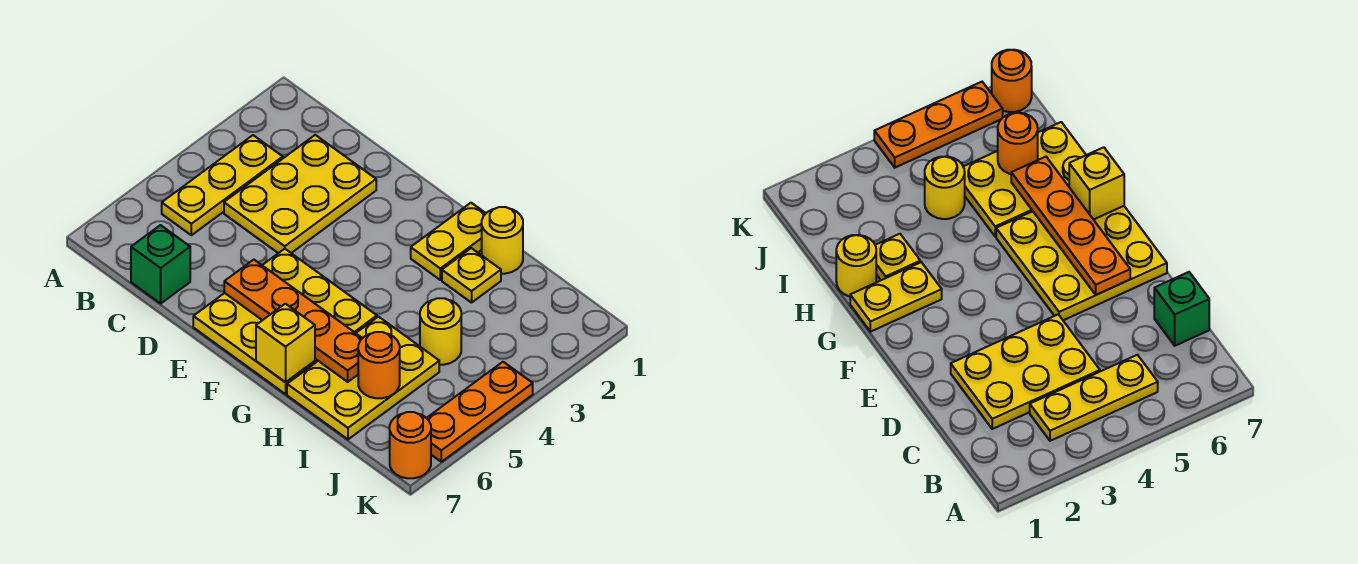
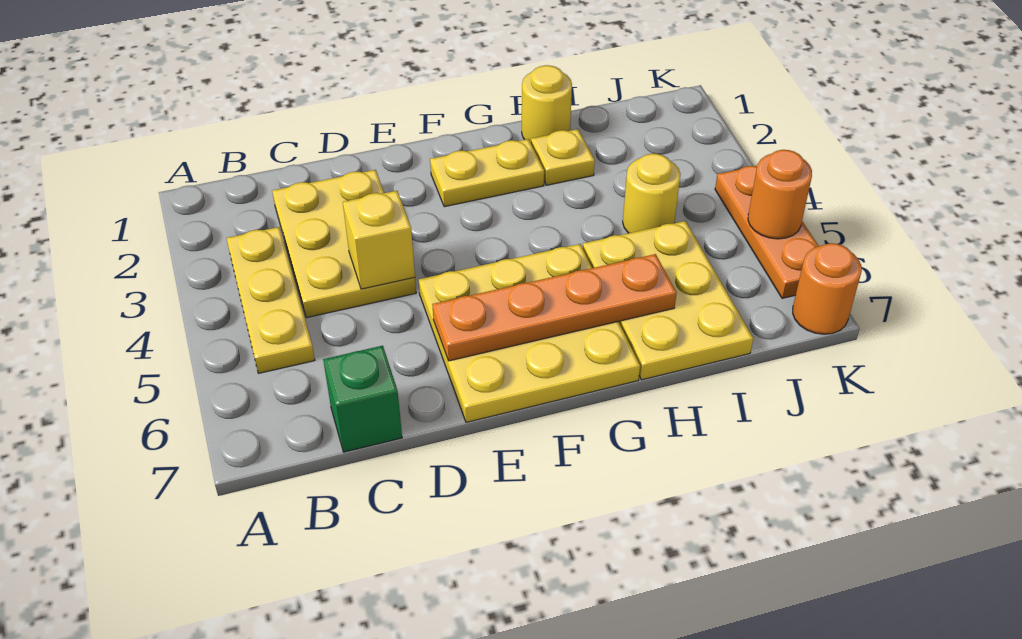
yellow 1x2 plate [411,203,486,280] -> yellow 1x2 plate turned to [430,139,544,207]
yellow 1x1 brick [256,304,315,382] -> yellow 1x1 brick moved to [343,191,415,289]
orange 1x1 round brick [358,332,400,398] -> orange 1x1 round brick moved to [748,150,812,239]

